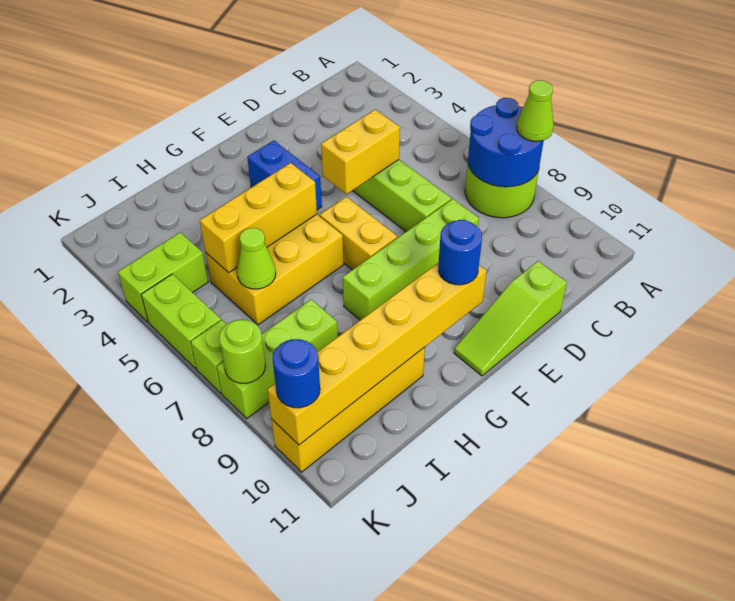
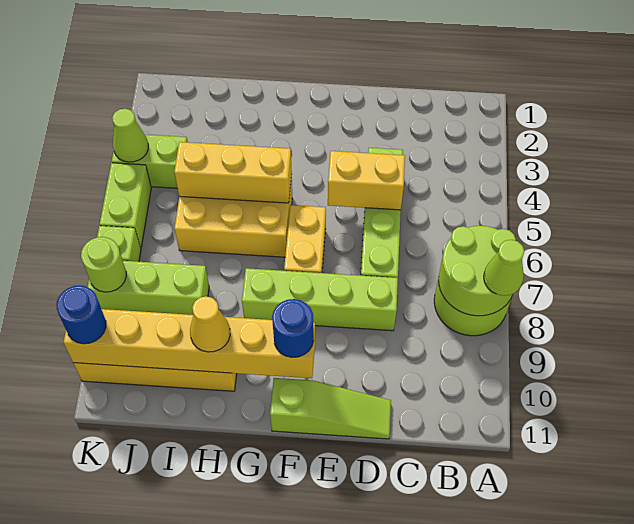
blue 2x2 round brick [468,98,544,187] -> lime 2x2 round brick [439,226,516,316]
lime 1x3 slope [454,261,567,376] -> lime 1x3 slope turned to [270,378,391,439]
blue 1x2 brick [247,140,322,210] -> none
none -> yellow 1x1 cone [190,296,230,352]
lime 1x1 cone [237,228,276,289] -> lime 1x1 cone moved to [112,109,148,162]

